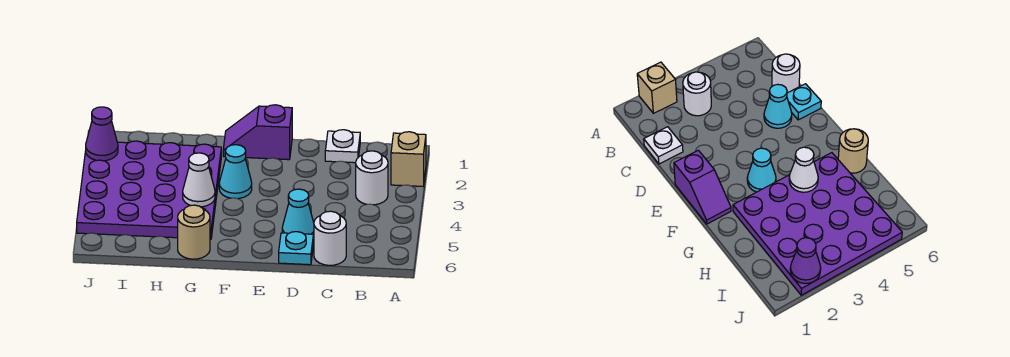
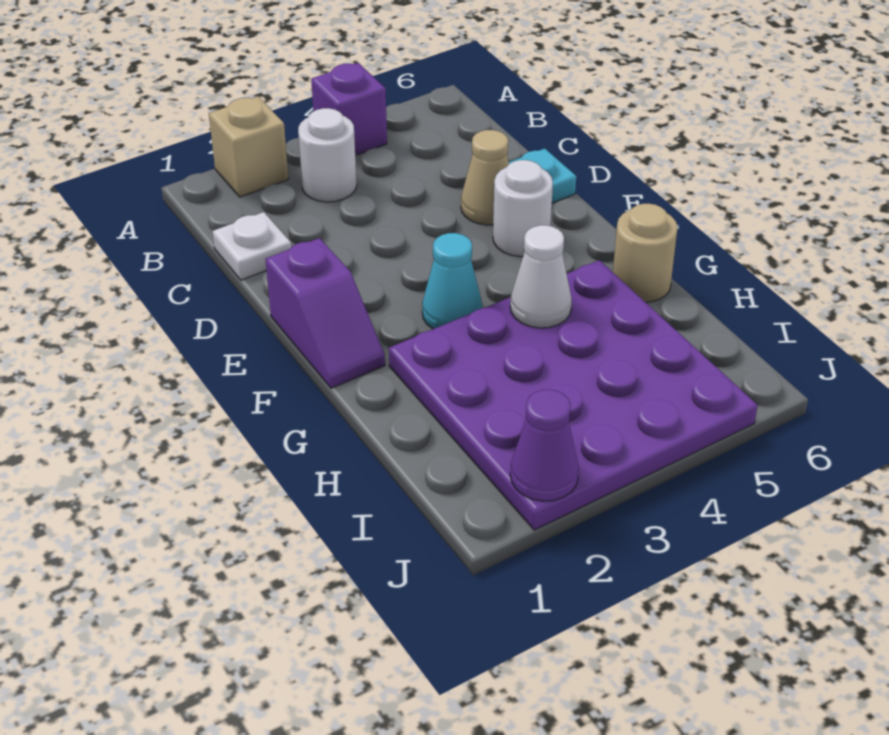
none -> purple 1x1 brick [311,63,387,155]
white 1x1 round brick [314,211,346,265] -> white 1x1 round brick moved to [493,160,553,257]
cyan 1x1 cone [282,189,314,237] -> tan 1x1 cone [461,130,509,225]

